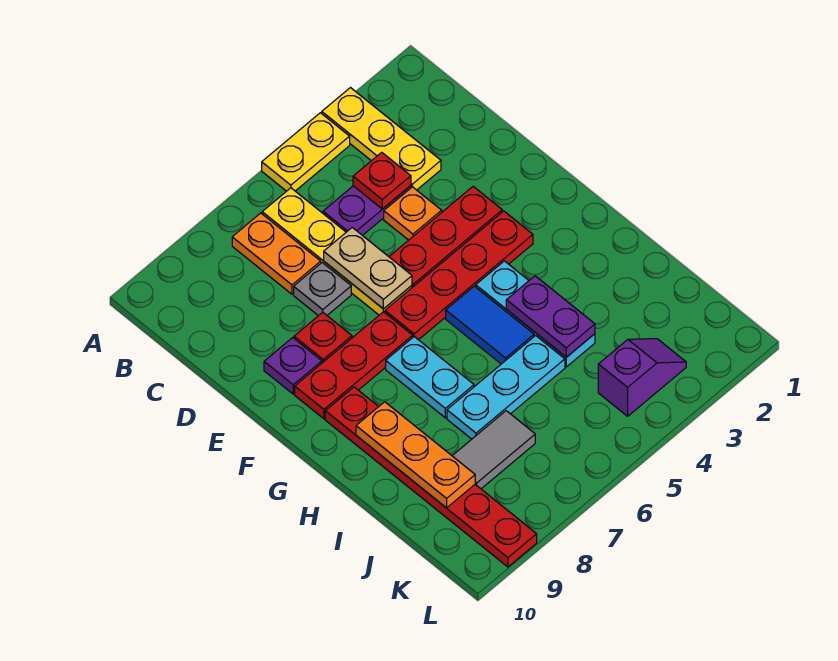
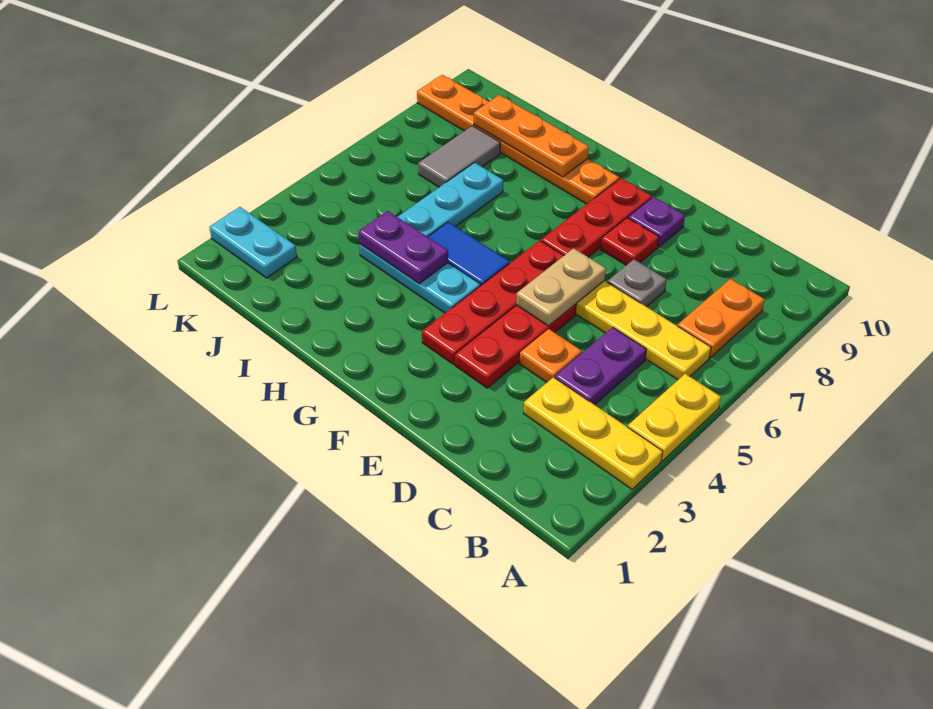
orange 1x2 plate [232,213,321,294] -> orange 1x2 plate turned to [678,279,765,358]
red 1x1 plate [353,152,411,209] -> none
tan 1x2 plate [324,228,412,309] -> tan 1x2 plate turned to [516,248,606,326]
cyan 1x2 plate [386,337,474,418] -> cyan 1x2 plate moved to [209,207,297,278]
red 1x6 plate [325,387,537,567] -> orange 1x6 plate [417,75,619,204]
purple 1x2 slope [598,339,686,416] -> none

